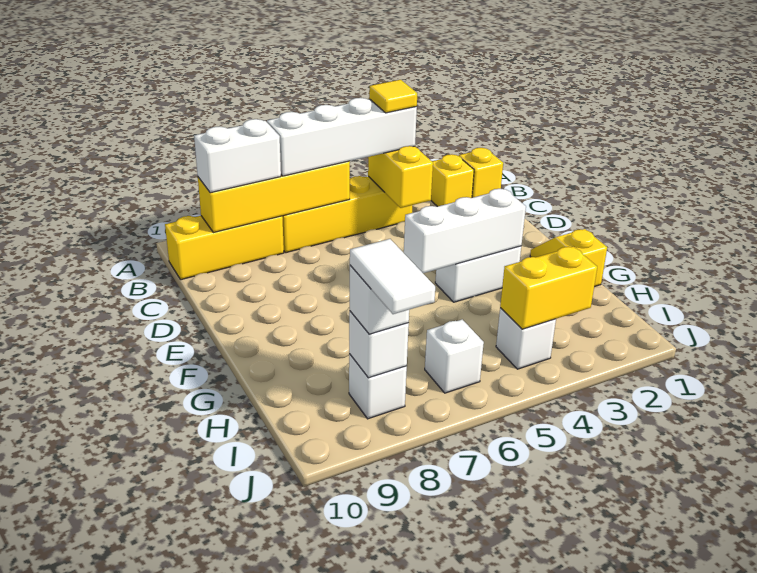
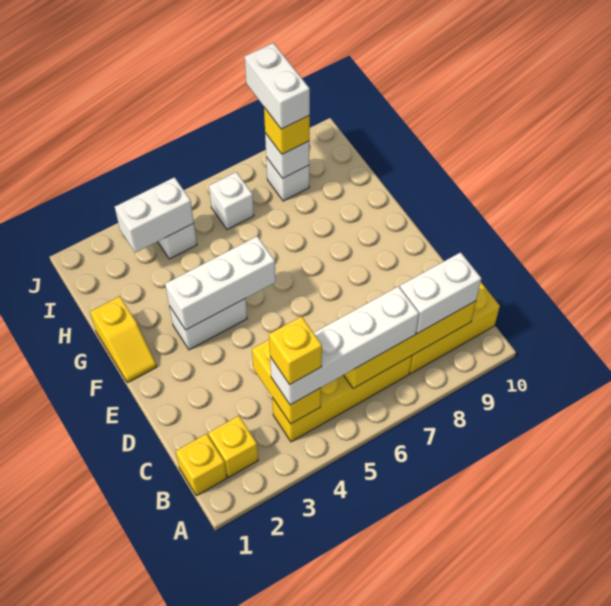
yellow 1x1 tile [369,80,417,113] -> yellow 1x1 brick [269,316,322,385]
yellow 1x2 brick [500,247,597,329] -> white 1x2 brick [115,177,194,253]
white 1x1 brick [350,265,409,334] -> yellow 1x1 brick [264,108,310,154]
white 1x2 tile [350,239,435,314] -> white 1x2 brick [245,43,310,129]

